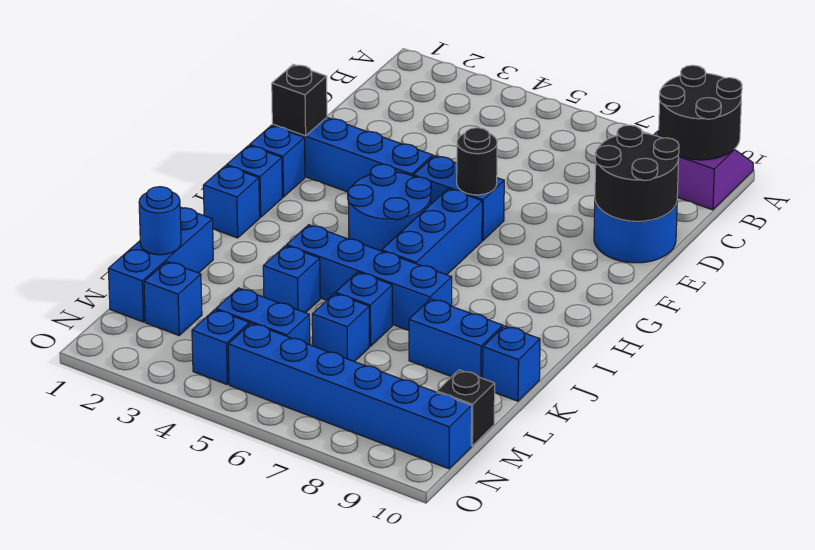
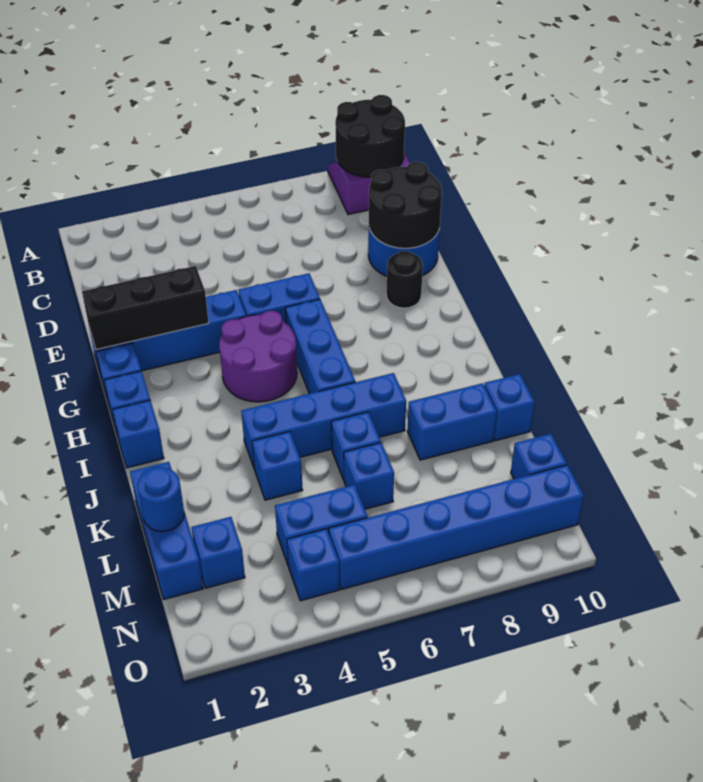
black 1x1 brick [272,64,327,136] -> black 1x3 brick [82,266,209,350]
black 1x1 round brick [457,128,497,195] -> black 1x1 round brick moved to [386,251,423,308]
blue 2x2 round brick [348,164,431,251] -> purple 2x2 round brick [219,311,297,402]
black 1x1 brick [437,370,495,446] -> blue 1x1 brick [511,434,567,479]

